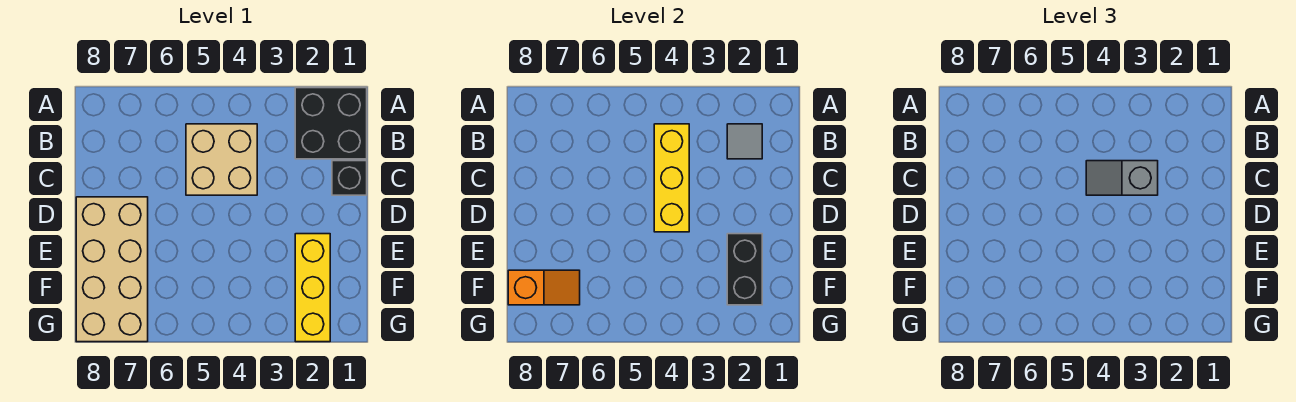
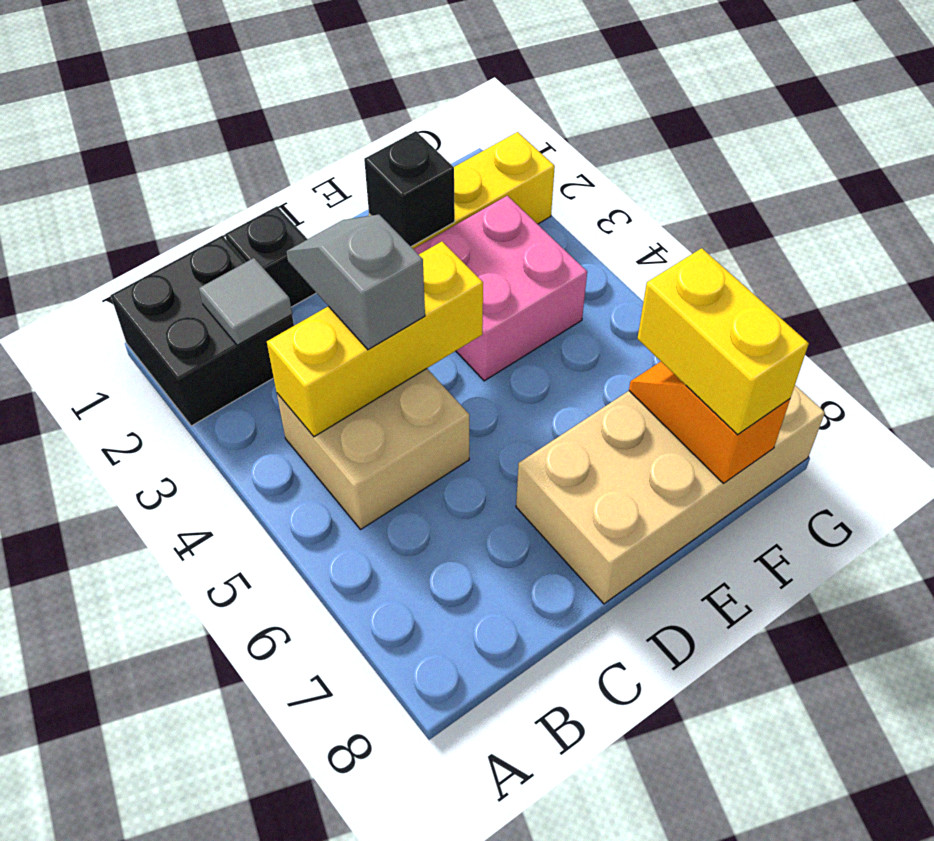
grey 1x2 slope [1086,161,1158,195] -> grey 1x2 slope turned to [286,214,425,350]
black 1x2 brick [727,234,762,305] -> black 1x1 brick [364,131,455,247]
none -> pink 2x2 brick [414,196,587,381]
none -> yellow 1x2 brick [637,248,809,435]

